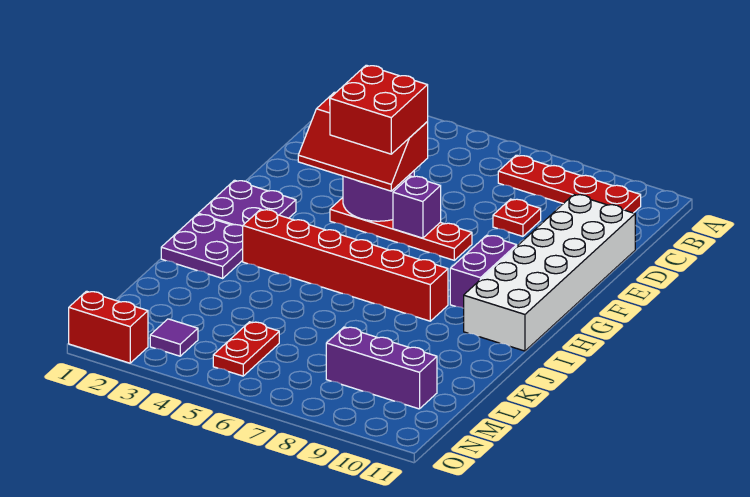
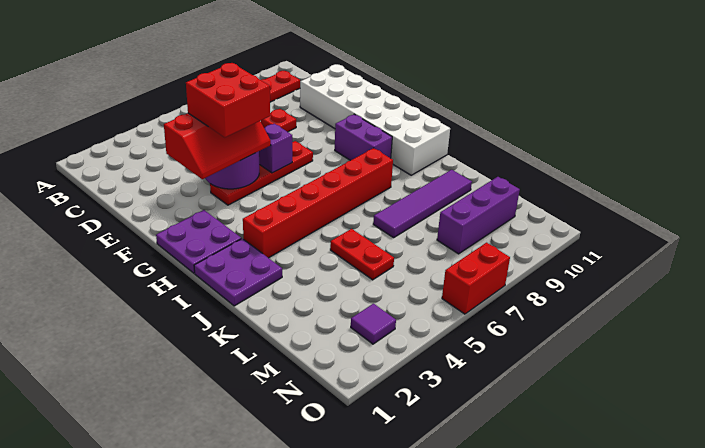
none -> purple 1x4 tile [373,170,472,238]
red 1x2 plate [213,322,279,376] -> red 1x2 plate moved to [330,229,394,280]
red 1x2 brick [69,291,148,363] -> red 1x2 brick moved to [442,243,510,314]

